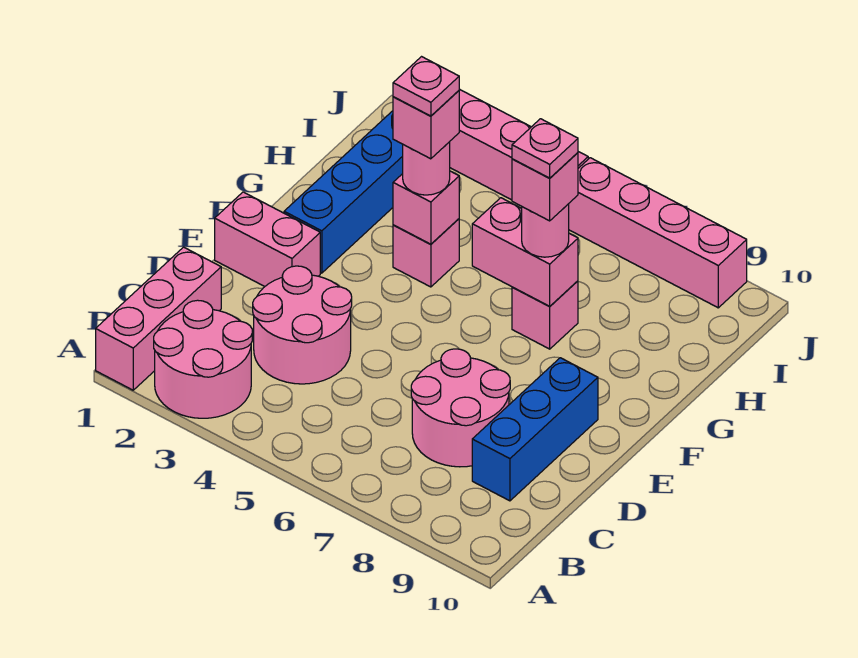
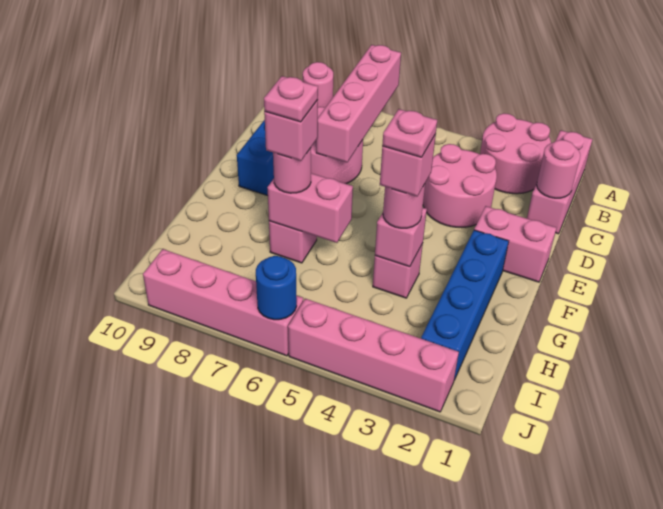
none -> pink 1x4 brick [316,45,401,162]
none -> pink 1x1 round brick [303,62,333,107]
none -> pink 1x1 round brick [537,140,580,198]
none -> blue 1x1 round brick [256,256,297,320]

